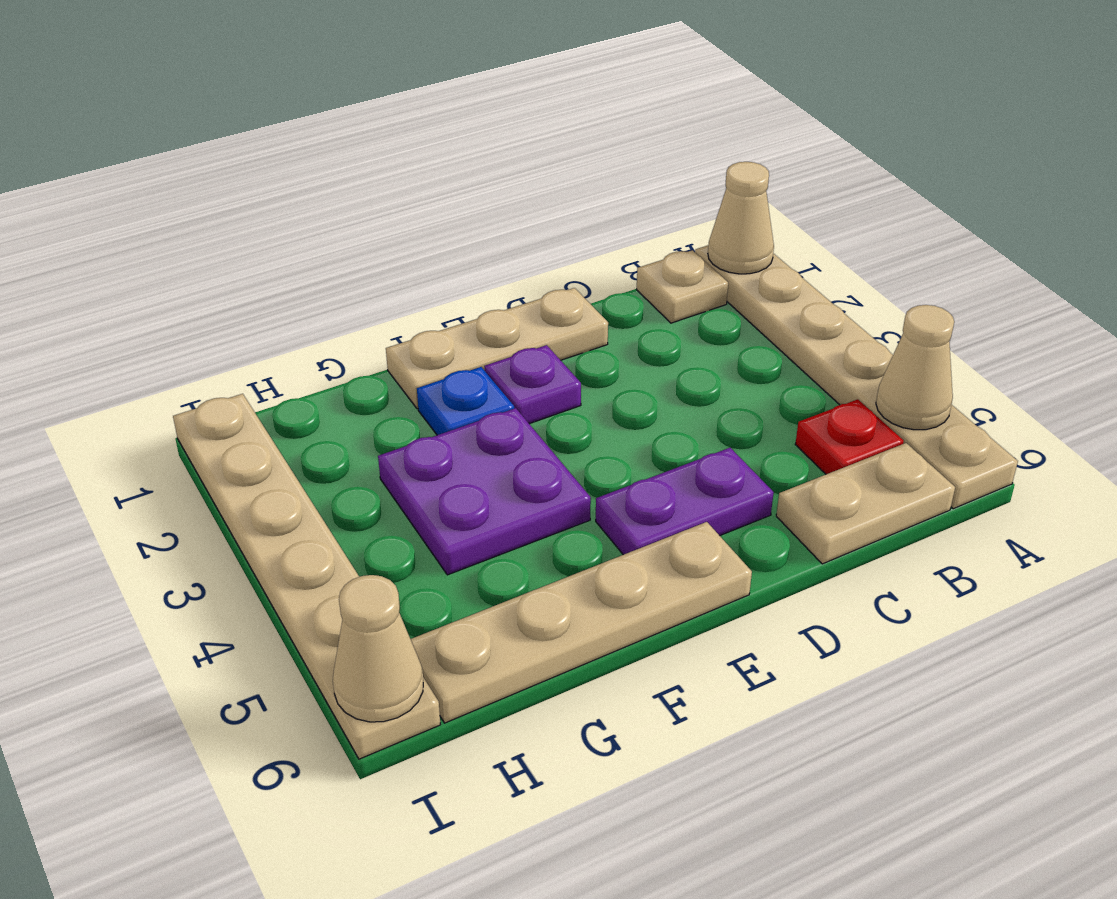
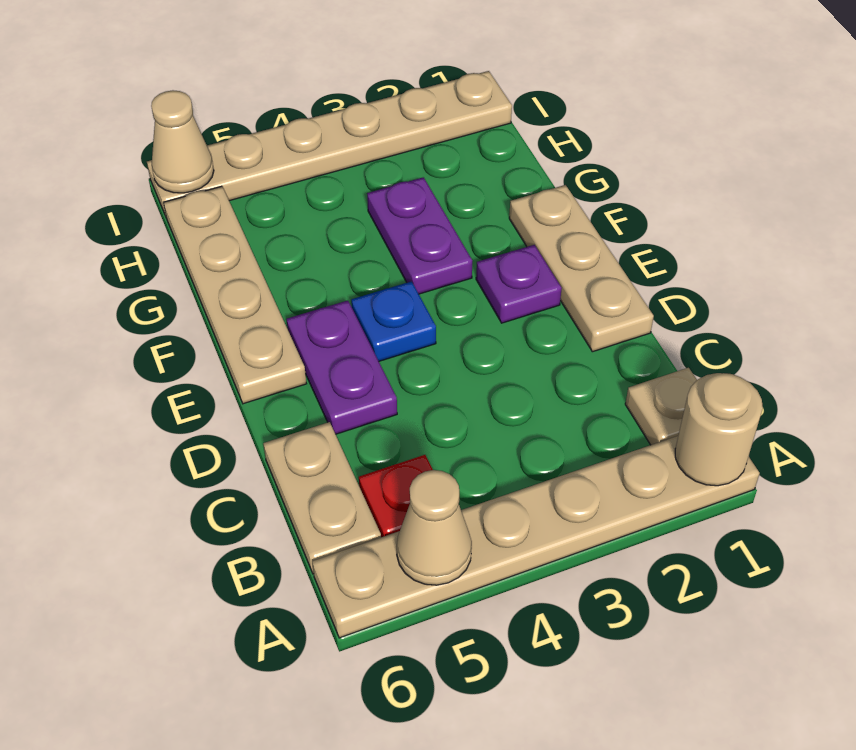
tan 1x1 cone [708,162,774,274] -> tan 1x1 round brick [675,373,763,486]
blue 1x1 plate [417,367,514,435] -> blue 1x1 plate moved to [351,281,436,361]
purple 2x2 plate [378,408,591,575] -> purple 1x2 plate [367,177,472,294]

